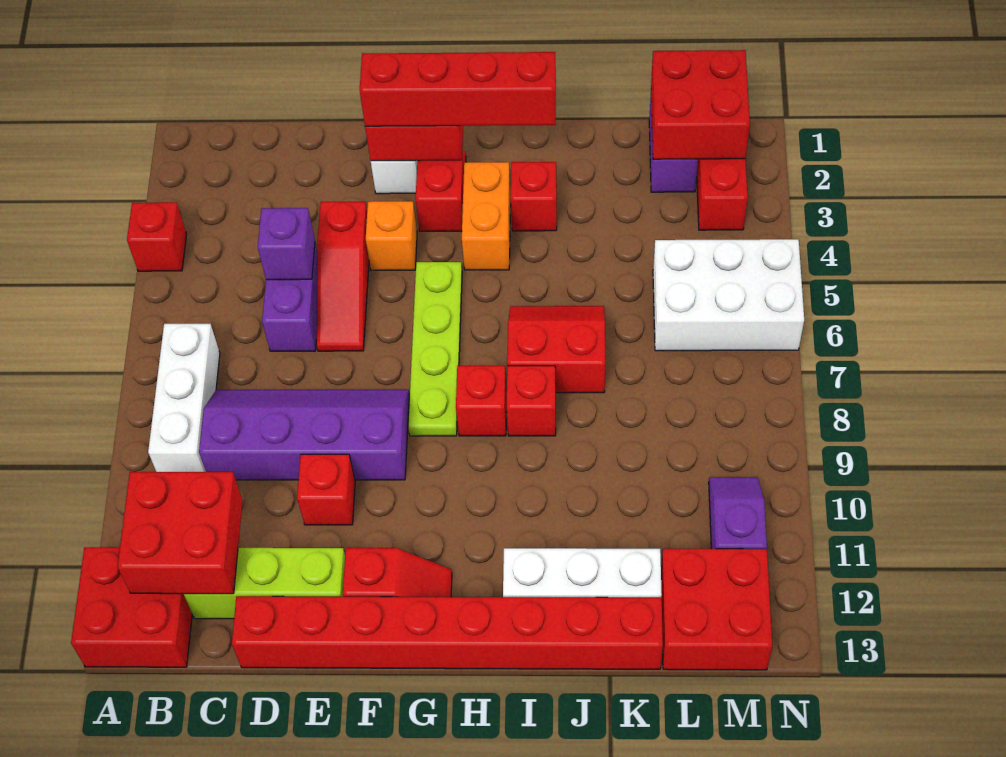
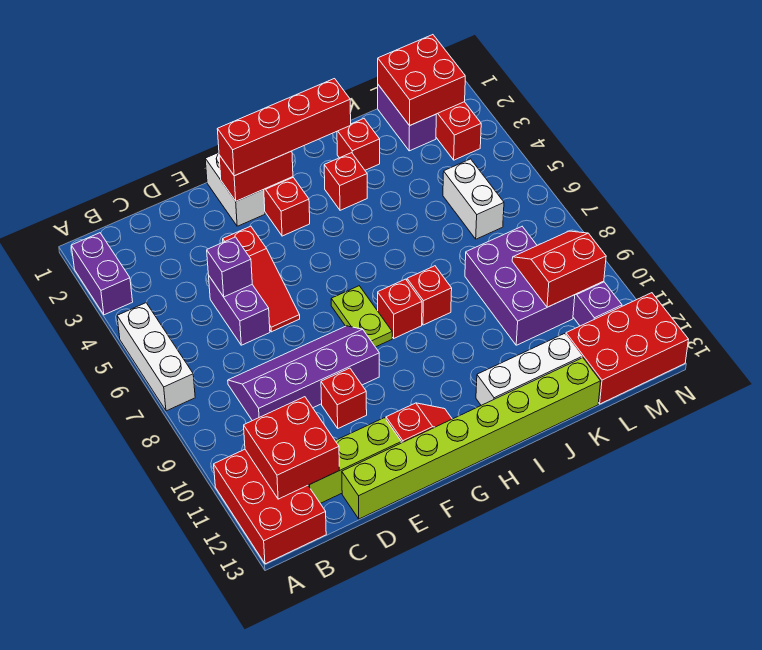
none -> purple 1x2 brick [71,233,133,315]
red 1x1 brick [127,202,187,271] -> red 1x1 brick moved to [337,119,380,170]
red 2x2 brick [71,547,192,667] -> red 2x3 brick [214,450,326,564]
white 1x3 brick [148,324,220,472] -> white 1x3 brick moved to [117,303,195,411]
red 1x8 brick [232,596,663,669] -> lime 1x8 brick [342,358,601,519]
orange 1x1 brick [366,201,417,270] -> none
lime 1x4 plate [408,262,462,436] -> lime 1x2 plate [331,286,392,347]
orange 1x2 brick [462,162,511,270] -> none
red 2x2 slope [507,306,605,393] -> red 2x2 slope moved to [512,231,606,307]
none -> purple 2x3 brick [465,227,575,345]
white 2x3 brick [653,239,804,351] -> white 1x2 brick [443,159,504,239]
red 2x2 brick [661,549,772,670] -> red 2x3 brick [566,293,689,404]

